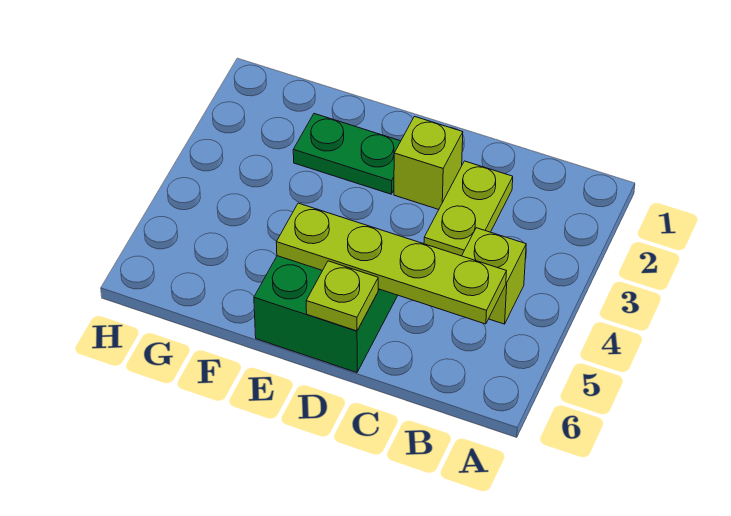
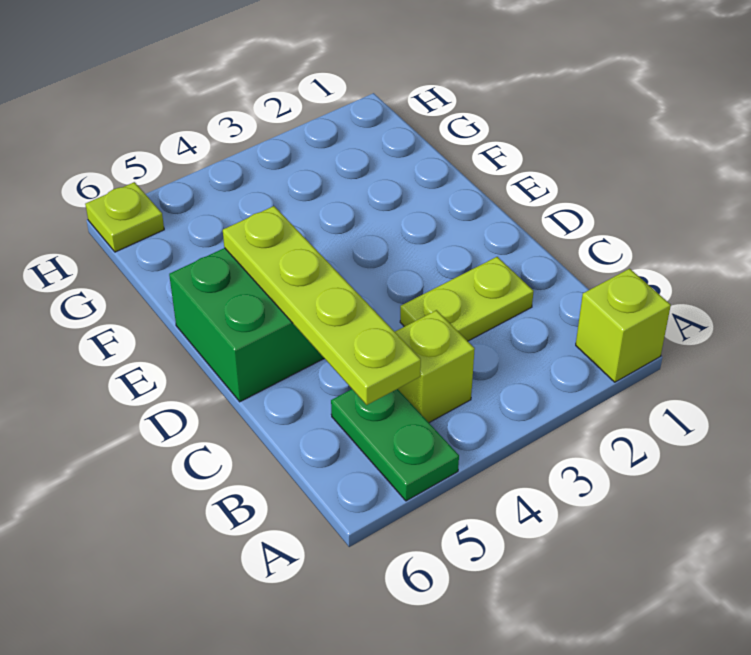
lime 1x1 brick [394,117,463,210] -> lime 1x1 brick moved to [576,269,671,382]
lime 1x1 plate [306,261,378,331] -> lime 1x1 plate moved to [85,182,164,252]
green 1x2 plate [293,114,401,194] -> green 1x2 plate moved to [331,389,459,501]

